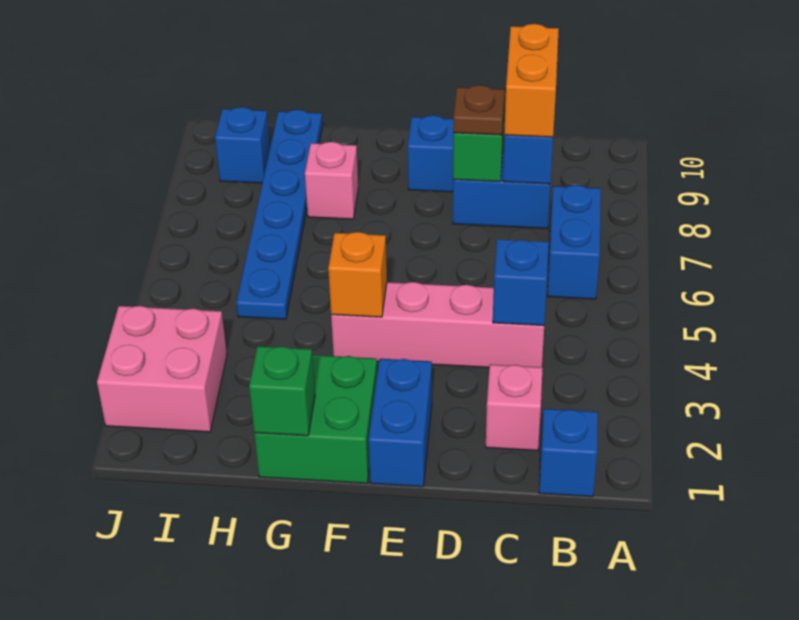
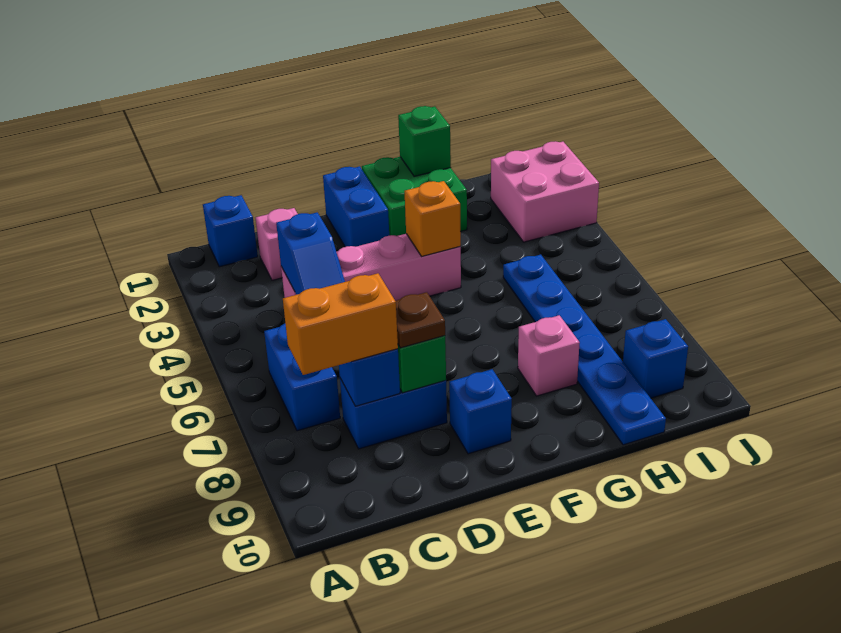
orange 1x2 brick [504,24,559,137] -> orange 1x2 brick turned to [283,273,398,375]

